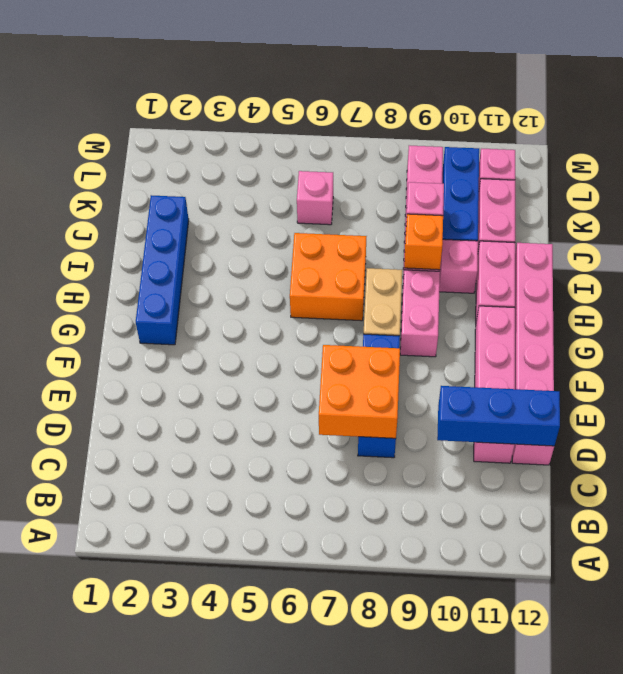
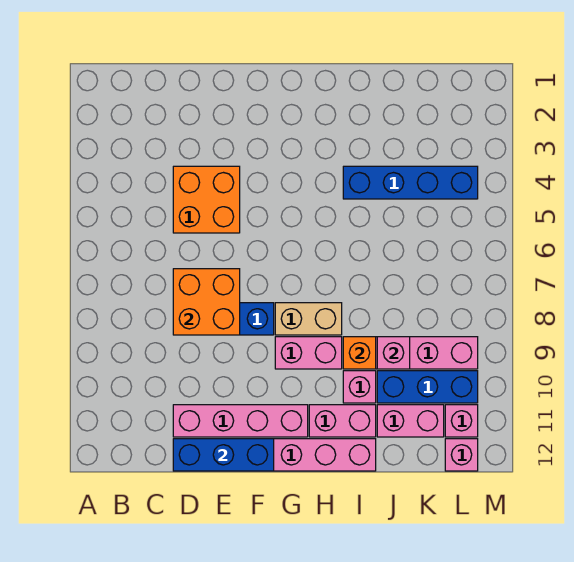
blue 1x3 brick [437,386,560,446] -> blue 1x3 brick turned to [173,439,274,471]
blue 1x4 brick [136,195,189,345] -> blue 1x4 brick moved to [343,166,478,199]
orange 2x2 brick [290,233,366,321] -> orange 2x2 brick moved to [173,166,240,233]
pink 1x1 brick [297,171,333,225] -> pink 1x1 brick moved to [445,439,478,471]

